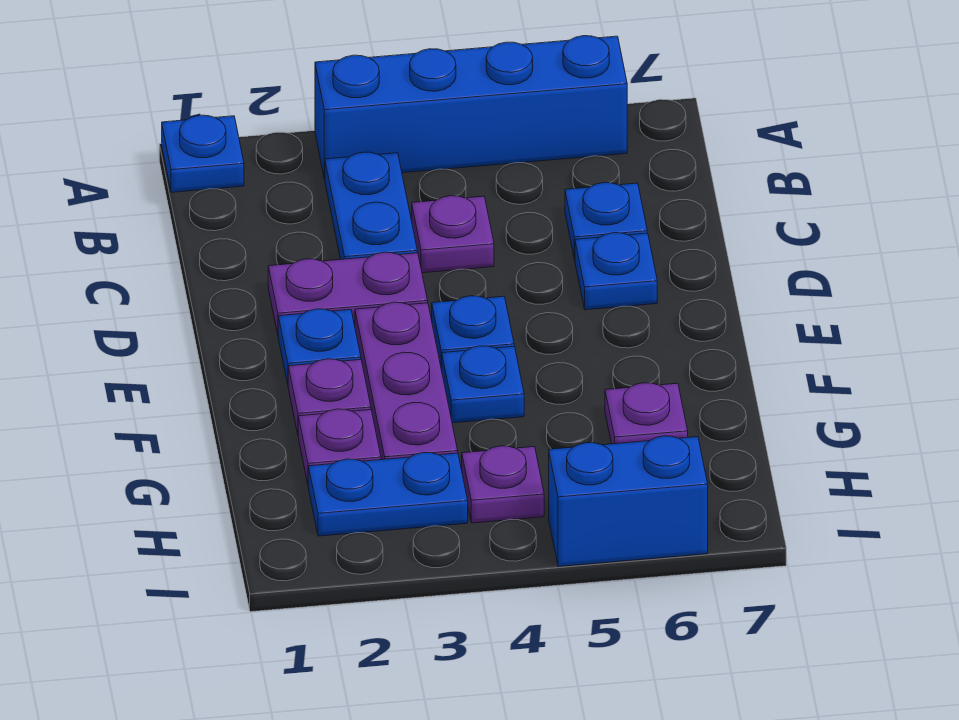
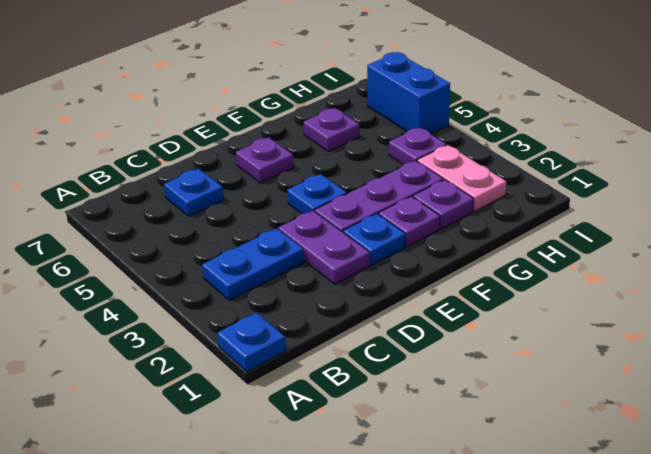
blue 1x4 brick [315,36,627,179] -> none
purple 1x1 plate [412,196,494,273] -> purple 1x1 plate moved to [236,137,293,183]
blue 1x1 plate [575,233,657,310] -> none
blue 1x1 plate [442,346,524,423] -> none
blue 1x2 plate [308,453,468,536] -> pink 1x2 plate [417,145,506,211]

